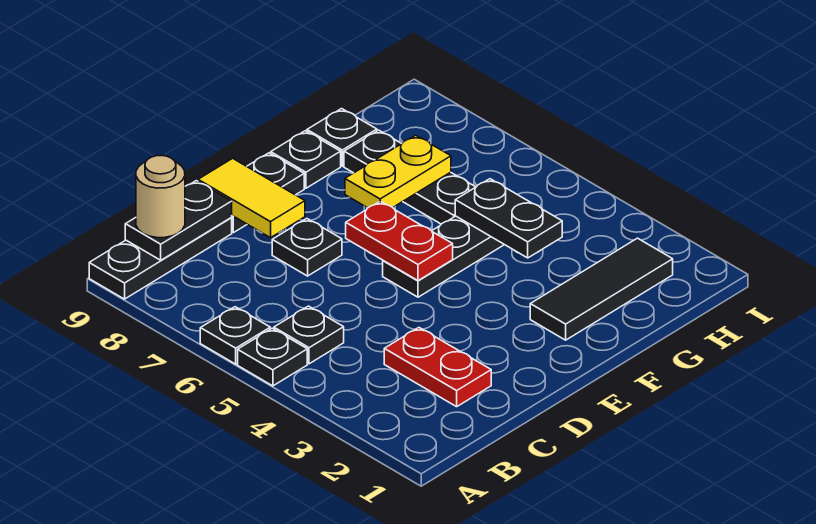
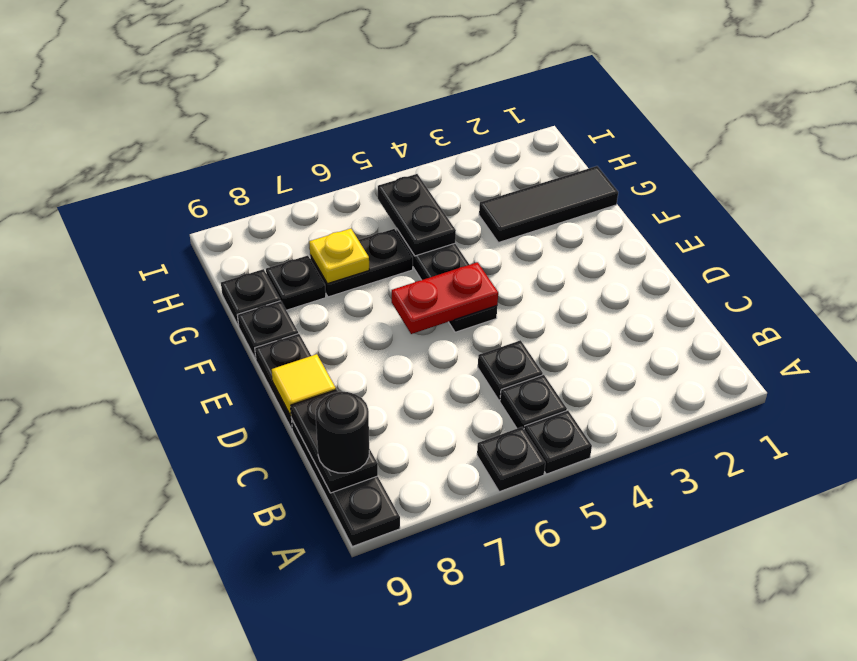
tan 1x1 round brick [136,155,185,238] -> black 1x1 round brick [316,392,369,473]
red 1x2 plate [384,328,491,407] -> none
black 1x1 plate [272,219,342,276] -> black 1x1 plate moved to [478,340,543,400]
yellow 1x2 tile [198,158,305,238] -> yellow 1x1 tile [272,354,336,416]
black 1x3 tile [530,238,673,340] -> black 1x3 tile turned to [479,166,618,243]
yellow 1x2 plate [345,135,451,208] -> yellow 1x1 plate [309,229,369,284]
black 1x2 plate [455,179,562,258] -> black 1x2 plate turned to [378,174,456,256]

